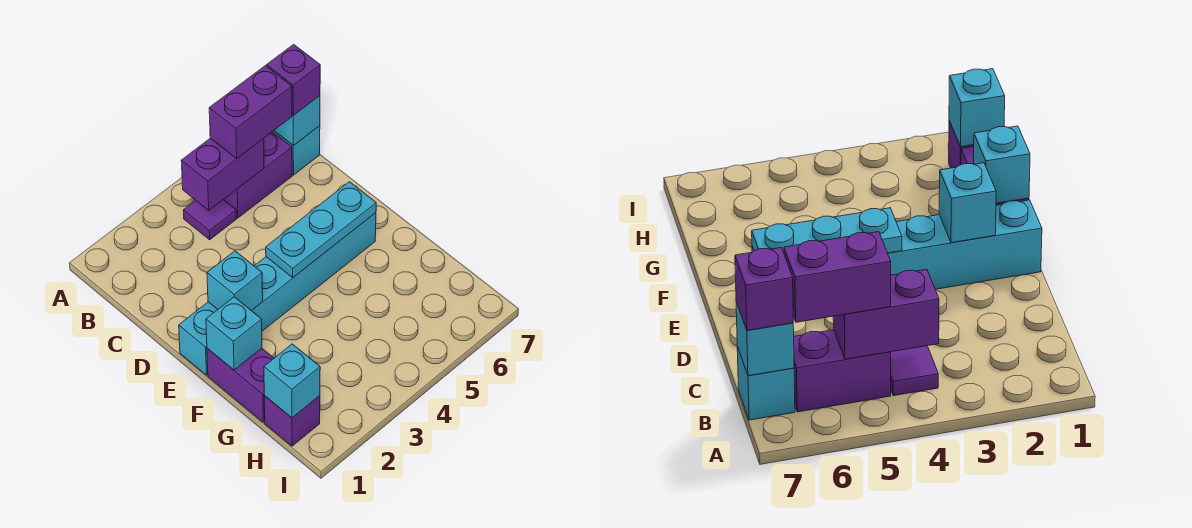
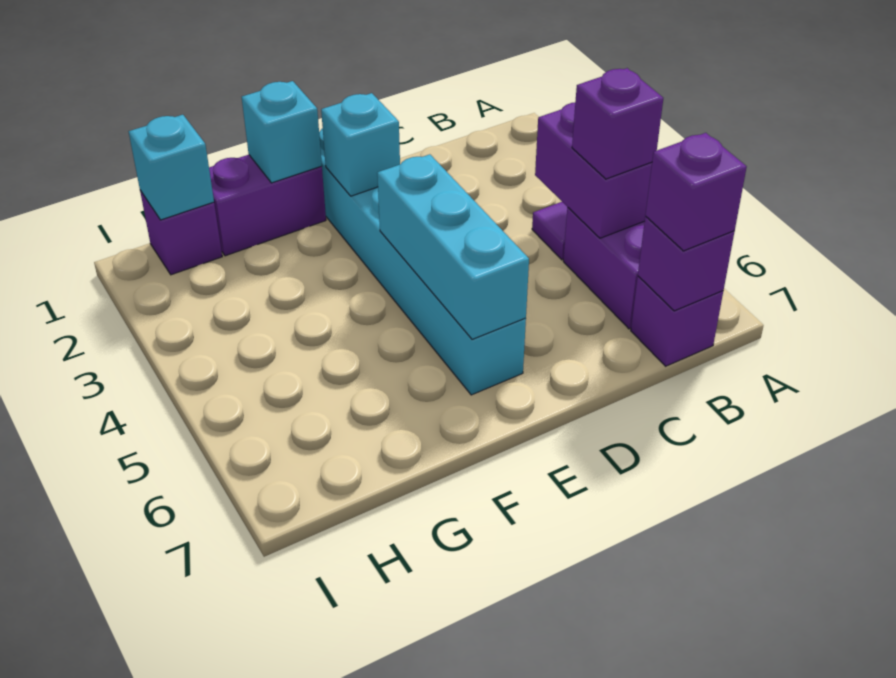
purple 1x2 brick [209,66,292,158] -> purple 1x1 brick [572,68,663,179]
cyan 1x1 brick [273,126,320,175] -> purple 1x1 brick [631,276,723,366]
cyan 1x1 brick [274,96,320,146] -> purple 1x1 brick [638,217,735,311]
cyan 1x3 plate [266,182,376,278] -> cyan 1x3 brick [377,154,529,339]

